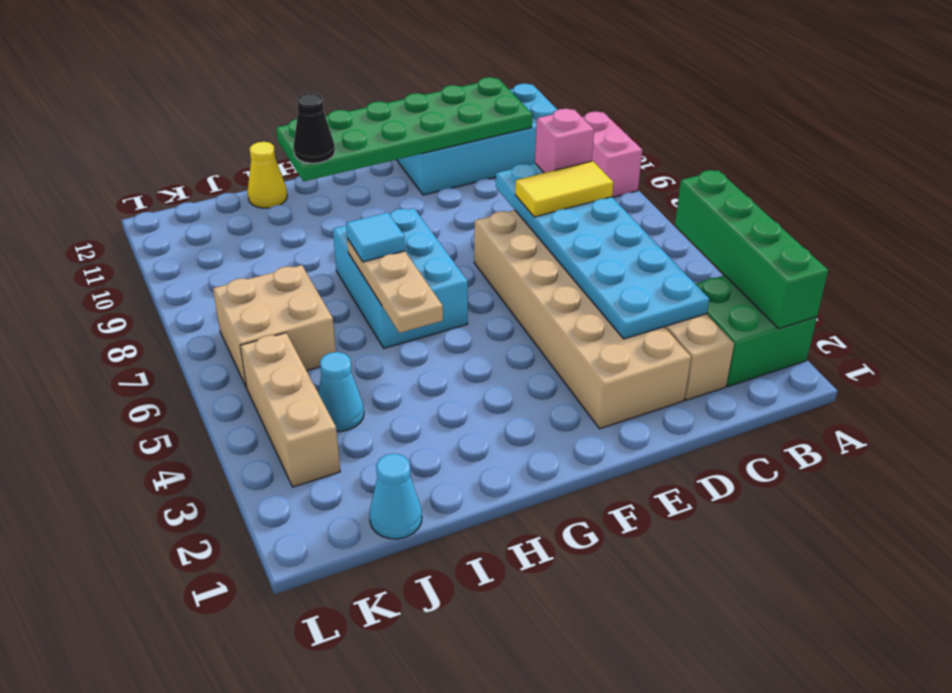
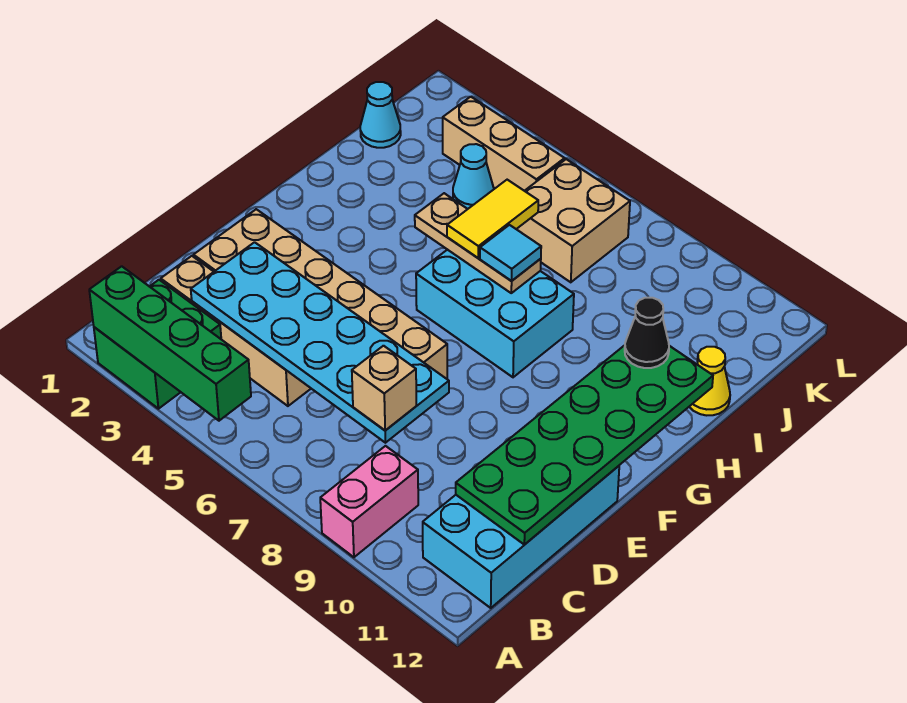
pink 1x2 brick [582,112,642,197] -> pink 1x2 brick turned to [320,446,418,557]
yellow 1x2 tile [515,161,613,217] -> yellow 1x2 tile moved to [447,180,538,258]
pink 1x1 brick [535,109,594,173] -> tan 1x1 brick [352,346,416,430]

